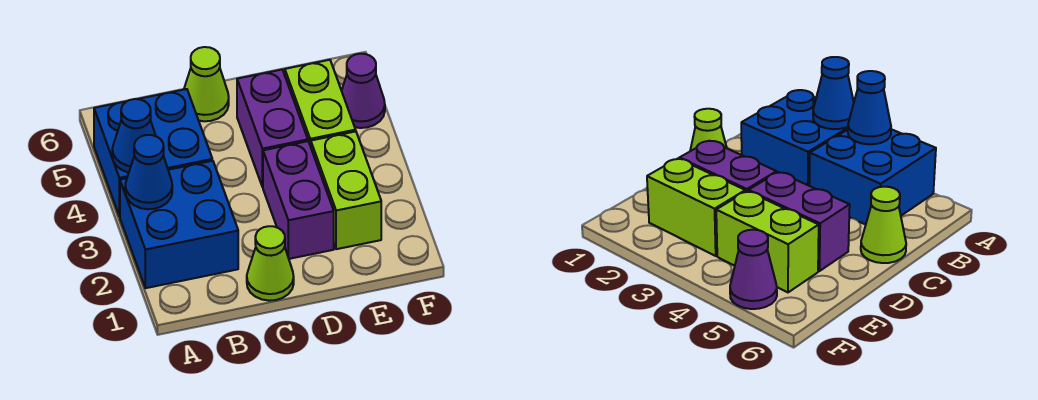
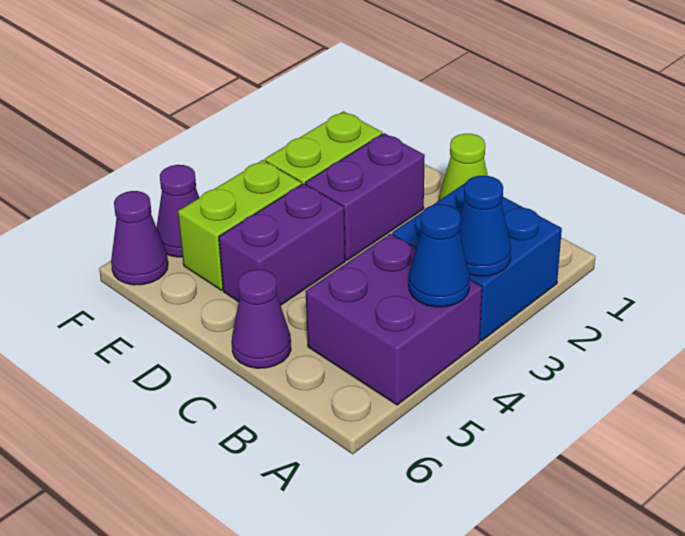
blue 2x2 brick [94,89,212,216] -> purple 2x2 brick [305,234,482,405]
lime 1x1 cone [184,47,229,121] -> purple 1x1 cone [232,269,291,368]
none -> purple 1x1 cone [111,191,168,285]

